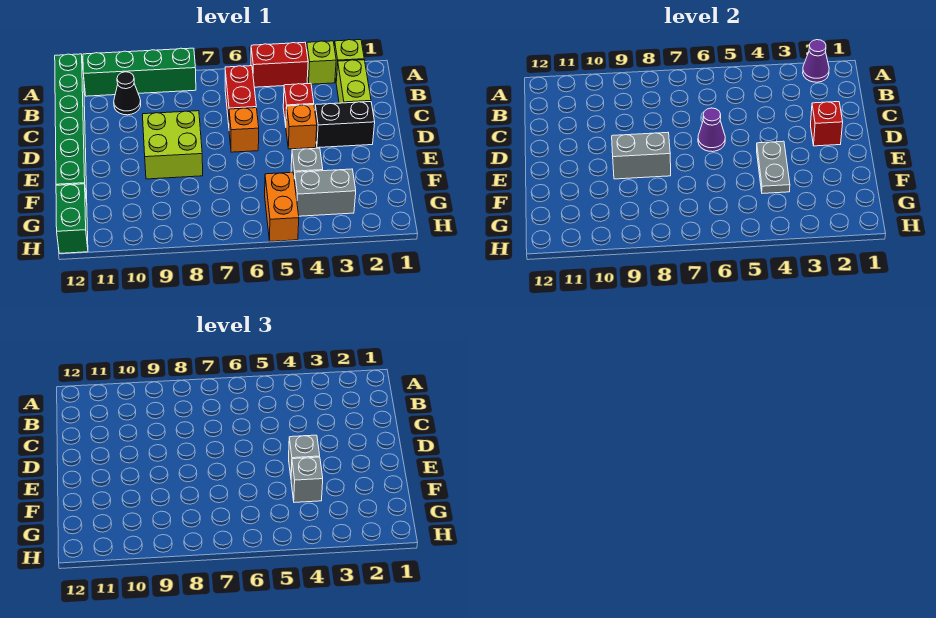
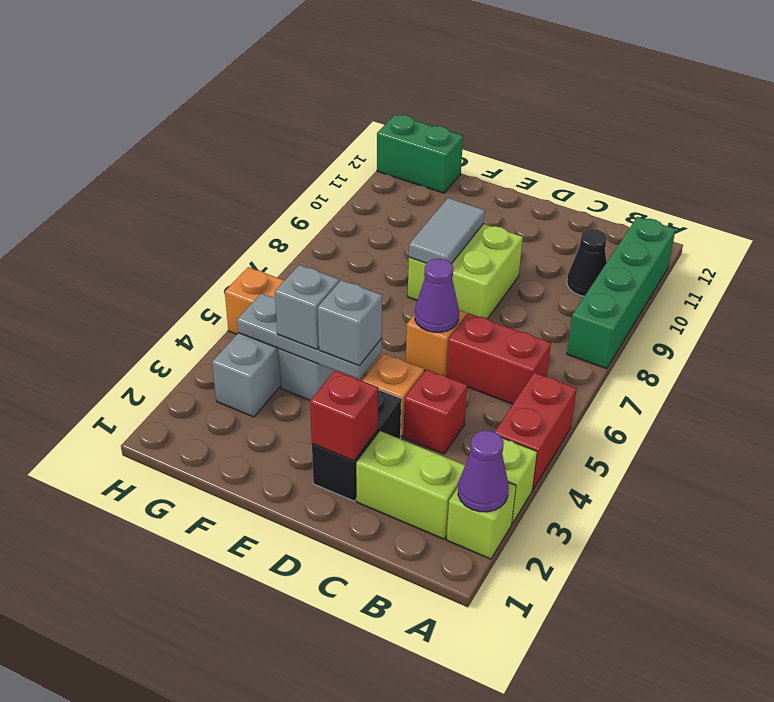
green 1x6 brick [55,54,87,201] -> none
grey 1x2 plate [757,141,790,193] -> grey 1x3 plate [237,293,382,380]
grey 1x2 brick [612,133,671,179] -> grey 1x2 tile [409,198,485,264]

